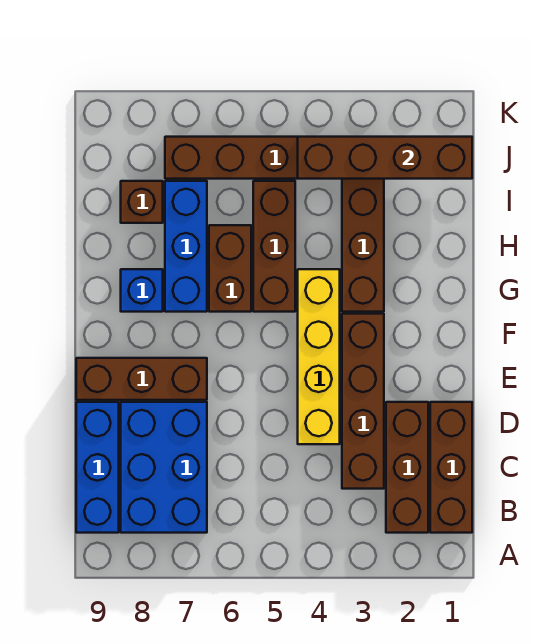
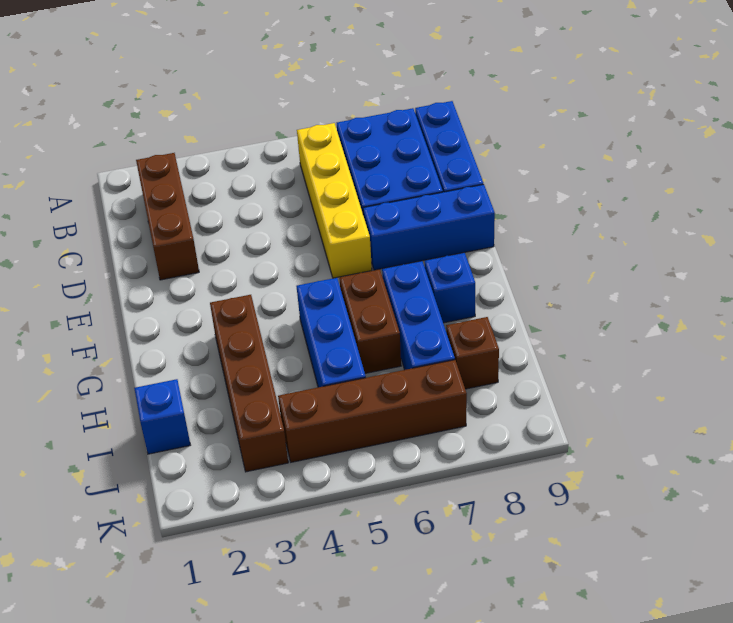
brown 1x3 brick [430,402,472,533] -> none
brown 1x4 brick [342,314,384,489] -> none
yellow 1x4 brick [298,269,340,444] -> yellow 1x4 brick moved to [297,123,372,278]
brown 1x3 brick [76,358,207,400] -> blue 1x3 brick [363,184,495,270]
brown 1x3 brick [253,181,295,312] -> blue 1x3 brick [297,278,366,387]
none -> blue 1x1 brick [134,379,190,454]
brown 1x4 brick [298,137,472,179] -> none

